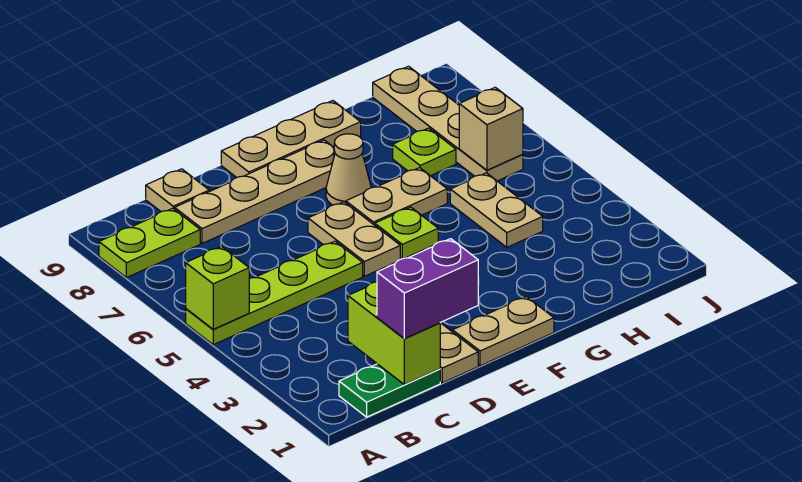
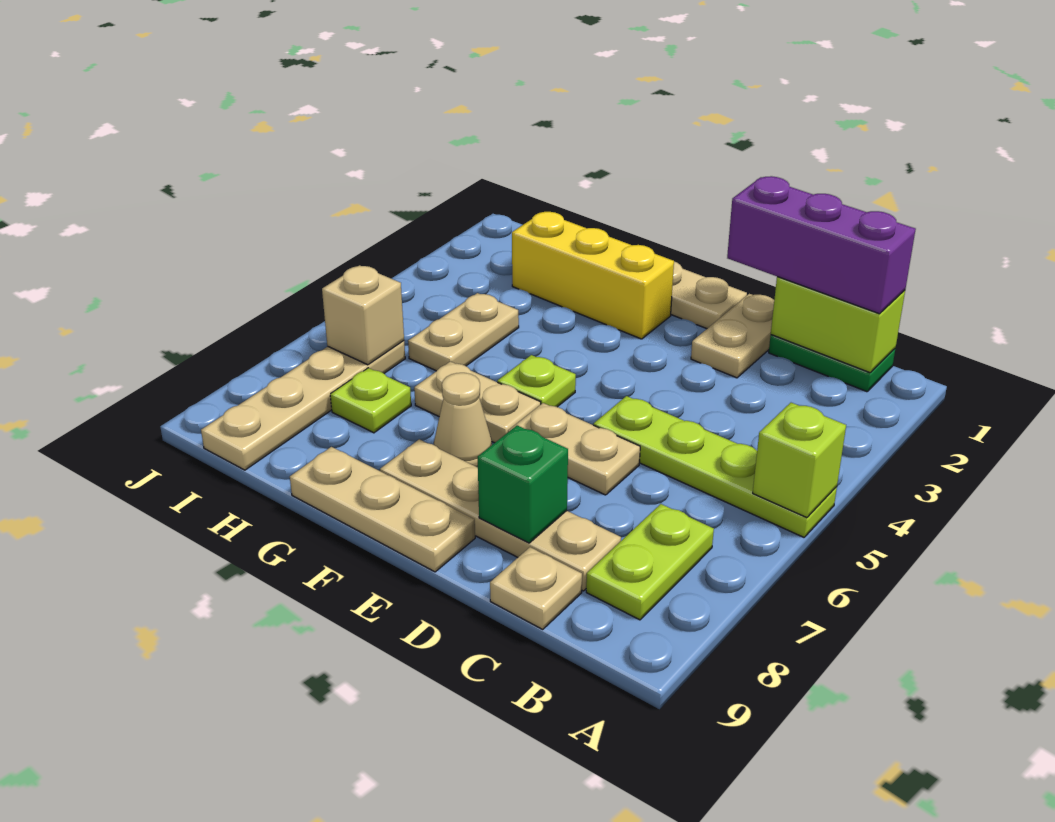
lime 1x2 plate [99,208,200,278] -> lime 1x2 plate turned to [586,504,714,620]
lime 1x2 brick [348,282,440,385] -> lime 1x2 brick turned to [771,277,905,373]
purple 1x2 brick [377,239,478,339] -> purple 1x3 brick [727,176,916,314]
none -> green 1x1 brick [478,425,568,543]
tan 1x2 plate [308,202,400,276] -> tan 1x2 plate turned to [508,403,640,495]
none -> yellow 1x3 brick [512,212,674,339]

